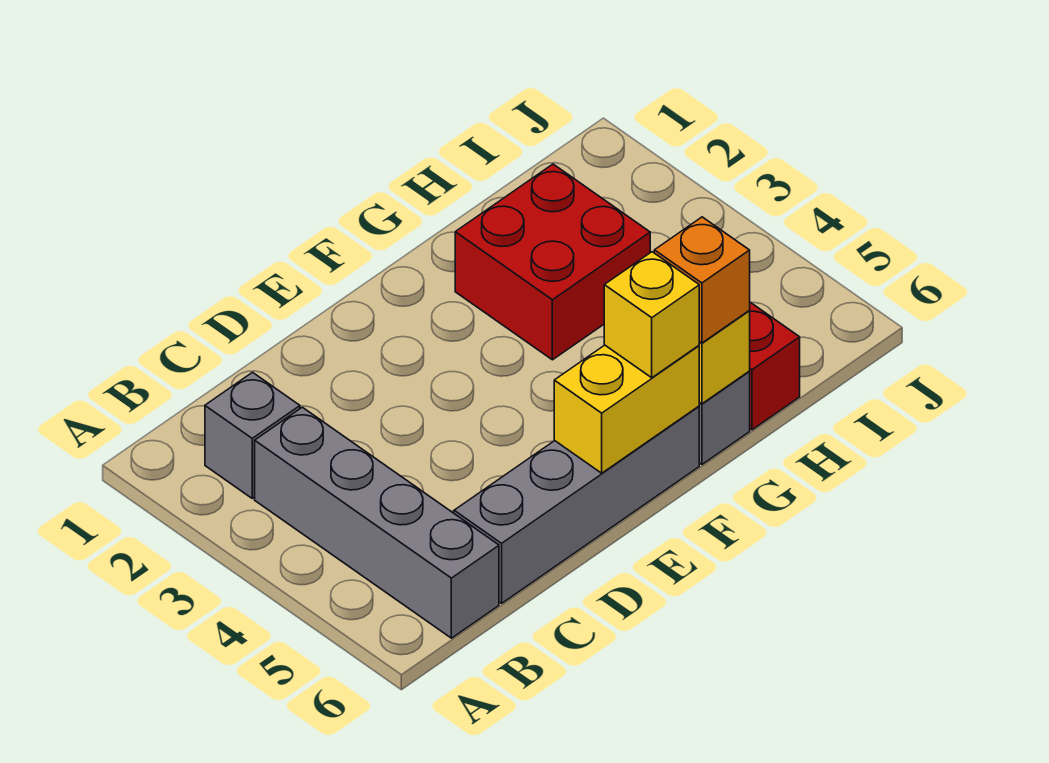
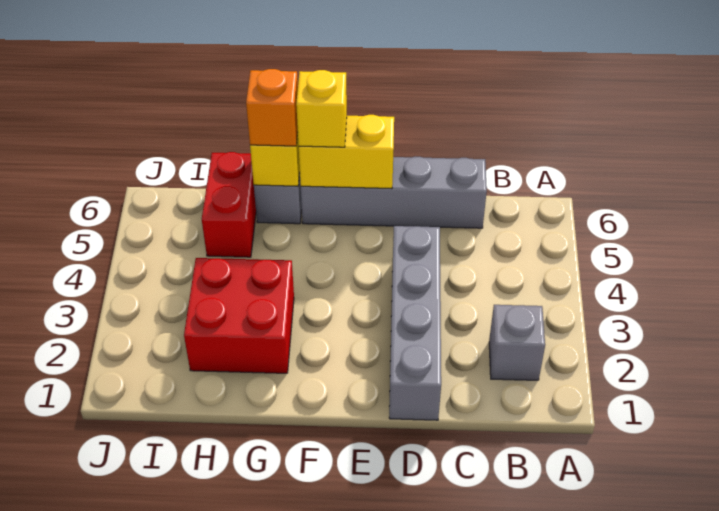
grey 1x4 brick [255,407,499,638] -> grey 1x4 brick moved to [389,226,441,420]

